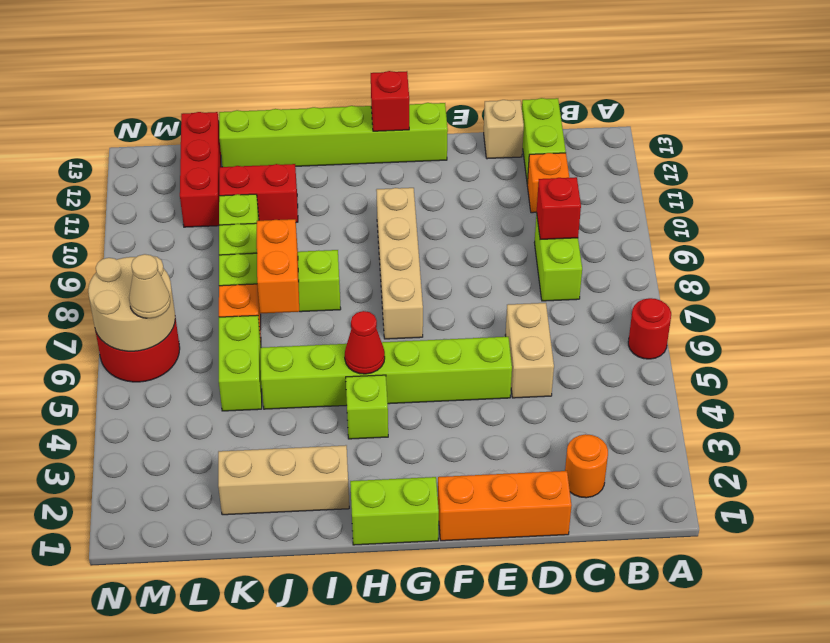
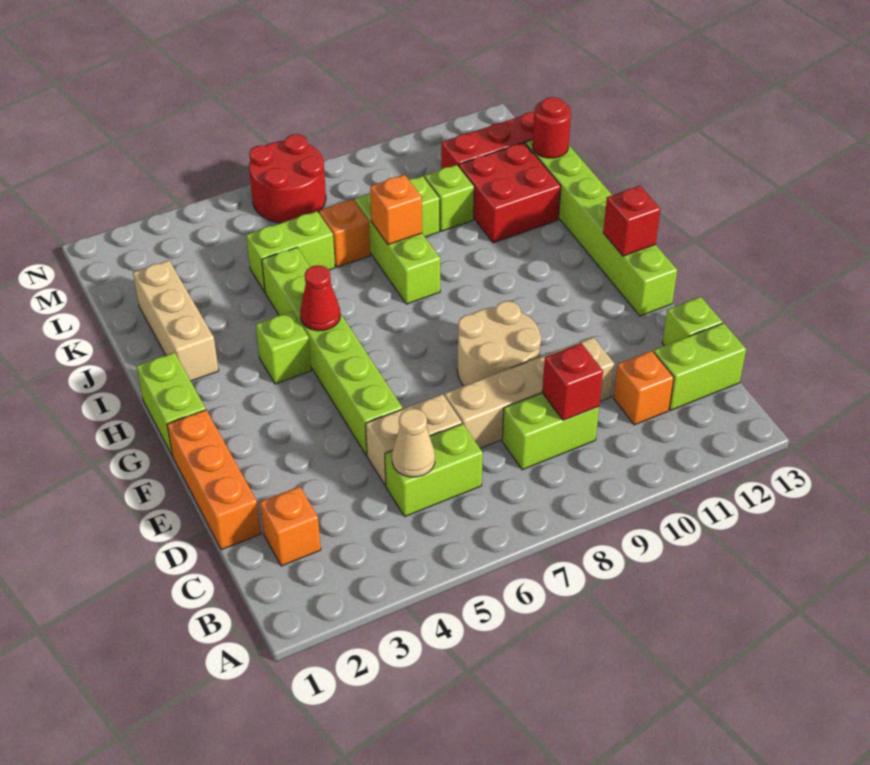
red 1x1 round brick [628,298,671,359] -> red 1x1 round brick moved to [532,97,571,158]
orange 1x1 round brick [565,434,608,498] -> orange 1x1 brick [260,486,321,566]
none -> lime 1x2 brick [385,424,483,517]
tan 1x1 brick [484,100,524,159] -> lime 1x1 brick [662,297,723,346]
tan 1x4 brick [376,188,423,339] -> tan 1x4 brick moved to [445,337,614,448]
orange 1x2 brick [257,219,299,313] -> orange 1x1 brick [370,175,422,245]
red 1x2 brick [219,164,298,222] -> red 2x2 brick [459,143,561,243]
tan 2x2 round brick [88,256,175,351] -> tan 2x2 round brick moved to [457,301,541,386]
tan 1x1 cone [129,254,170,318] -> tan 1x1 cone moved to [392,408,435,477]

